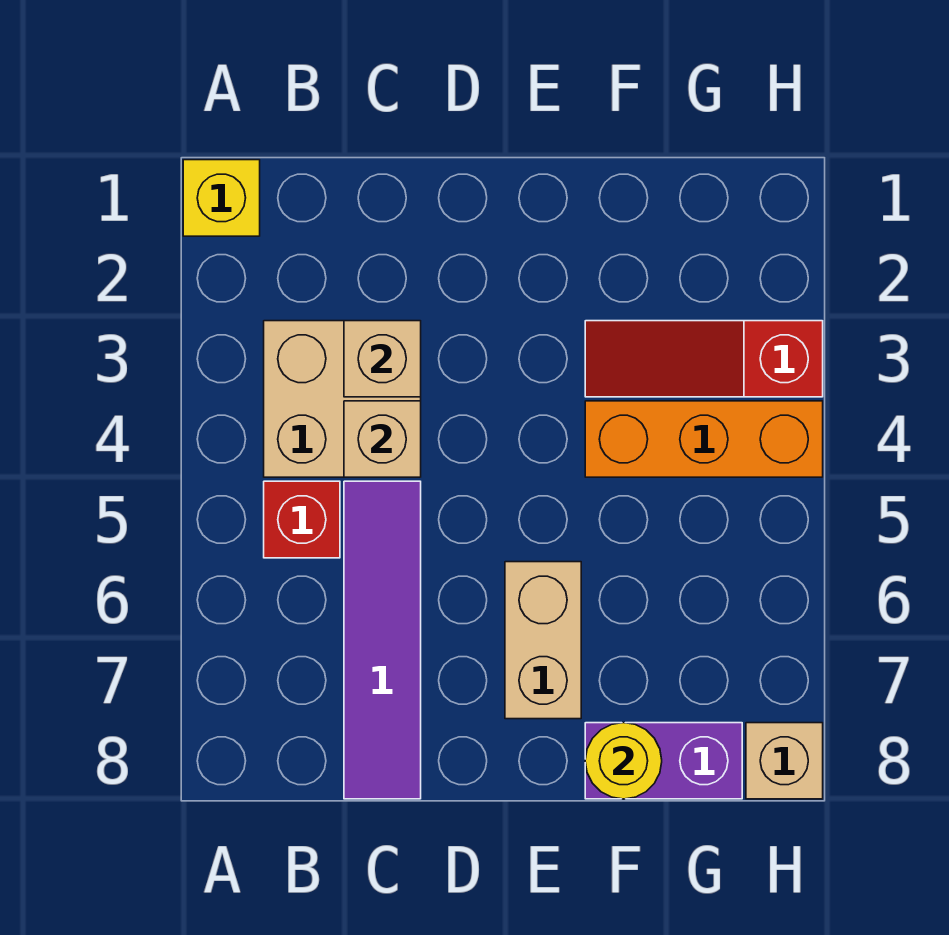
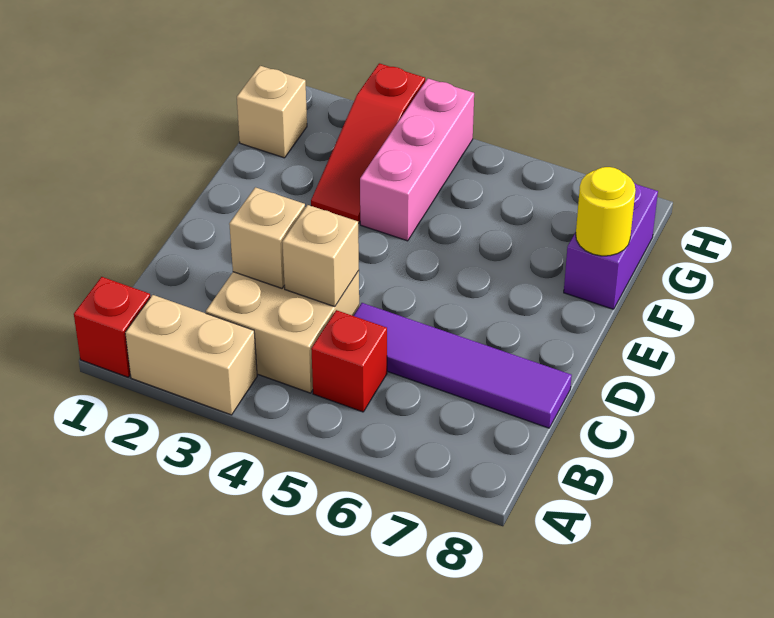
yellow 1x1 brick [183,160,260,236] -> red 1x1 brick [74,277,150,377]
tan 1x2 brick [505,562,581,719] -> tan 1x2 brick moved to [125,295,257,415]
orange 1x3 brick [585,401,823,477] -> pink 1x3 brick [360,79,474,241]
tan 1x1 brick [746,723,823,799] -> tan 1x1 brick moved to [237,66,307,158]

